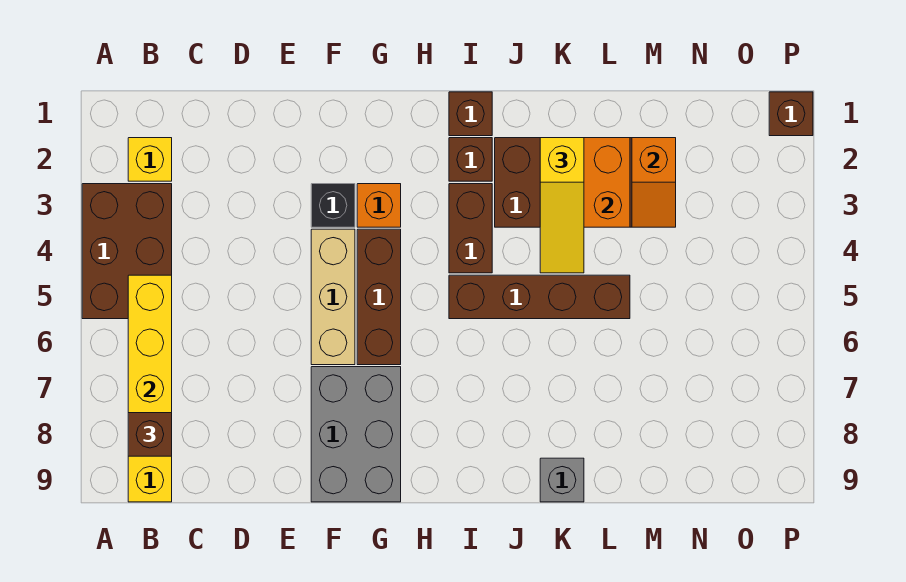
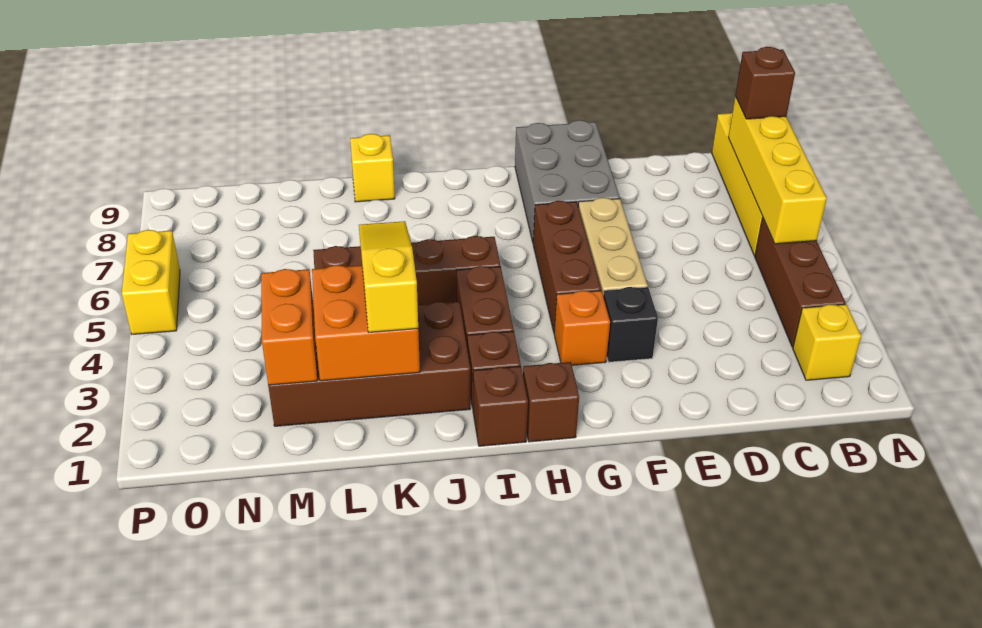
brown 2x3 brick [82,184,172,319] -> brown 1x3 brick [755,217,846,347]
grey 1x1 brick [540,458,584,502] -> yellow 1x1 brick [350,134,395,202]
orange 1x2 slope [632,138,676,227] -> orange 1x2 brick [261,269,317,385]
brown 1x1 brick [769,92,813,136] -> brown 1x1 brick moved to [523,362,579,442]
none -> yellow 1x2 brick [122,230,180,334]

